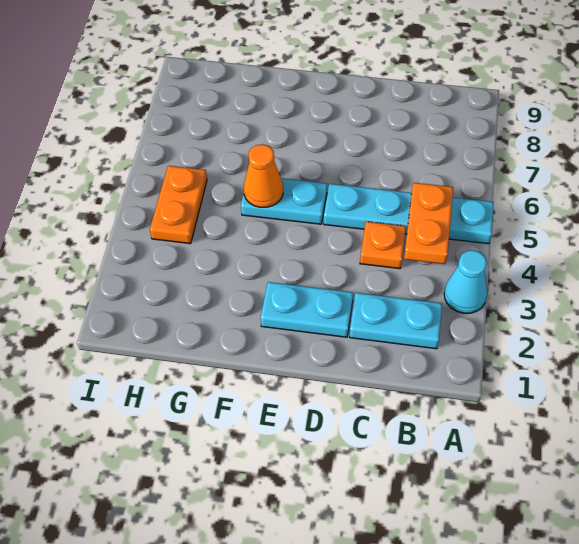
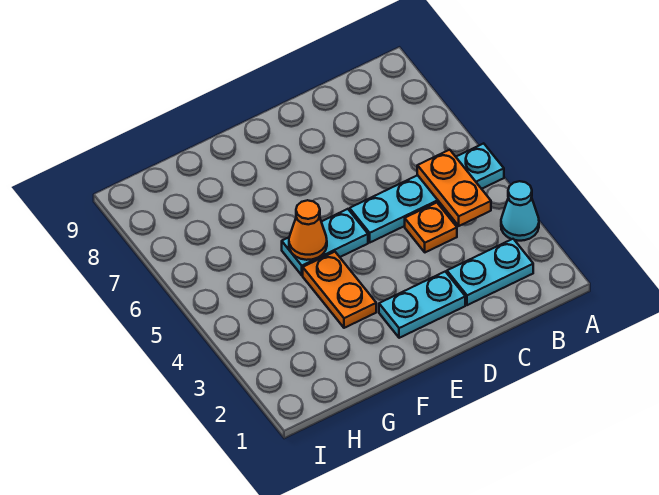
orange 1x2 plate [150,166,207,244] -> orange 1x2 plate moved to [303,252,376,328]

